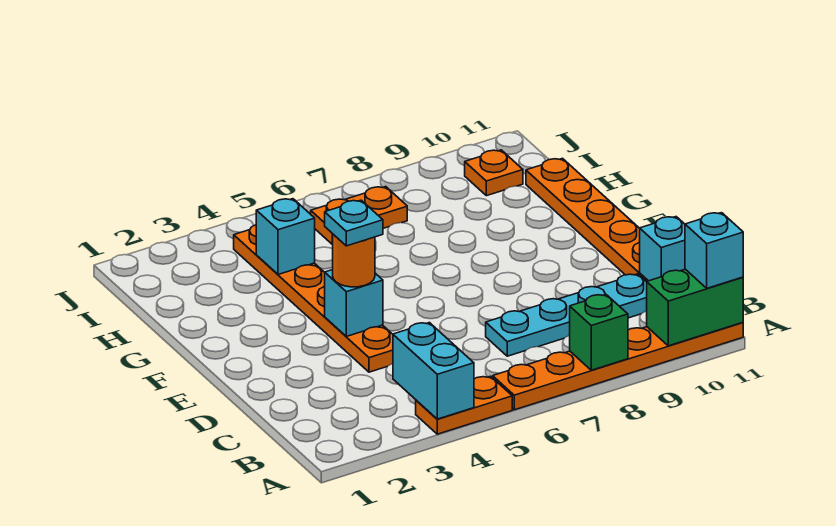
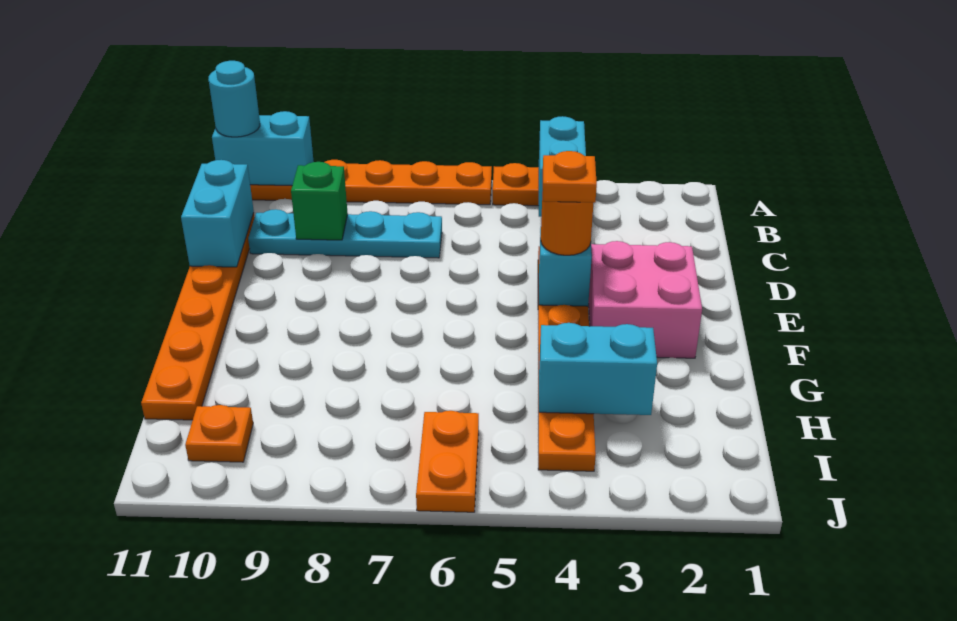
green 1x1 brick [570,294,628,370] -> green 1x1 brick moved to [291,162,348,240]
green 1x2 brick [647,269,743,346] -> cyan 1x2 brick [212,111,314,186]
cyan 1x1 brick [685,213,743,288] -> cyan 1x1 round brick [208,61,260,137]
cyan 1x1 brick [640,217,685,281] -> cyan 1x2 brick [181,160,254,267]
none -> pink 2x2 brick [589,241,702,358]
cyan 1x1 plate [325,200,383,246] -> orange 1x1 plate [543,151,597,203]
cyan 1x1 brick [256,199,315,274] -> cyan 1x2 brick [539,323,657,415]
orange 1x2 plate [311,187,407,244] -> orange 1x2 plate turned to [416,411,479,512]

